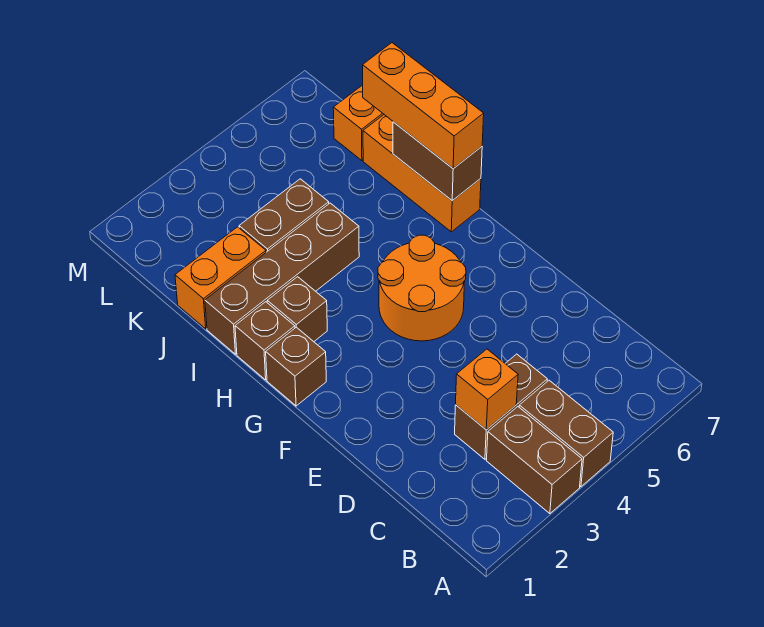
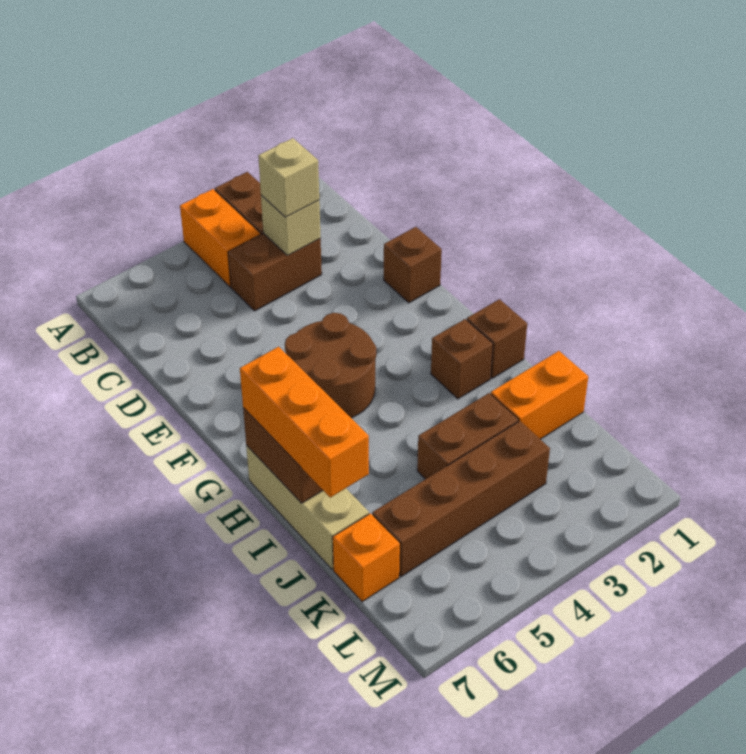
brown 1x2 brick [519,380,613,487] -> orange 1x2 brick [180,189,261,287]
orange 1x1 brick [456,349,518,430] -> tan 1x1 brick [261,195,321,255]
none -> tan 1x1 brick [258,138,319,217]
orange 2x2 round brick [378,235,466,341] -> brown 2x2 round brick [285,313,376,418]
brown 1x1 brick [266,327,326,406] -> brown 1x1 brick moved to [384,227,442,303]
orange 1x3 brick [363,115,481,232] -> tan 1x3 brick [246,445,369,570]
brown 1x4 brick [205,203,359,354] -> brown 1x4 brick moved to [372,421,550,577]

